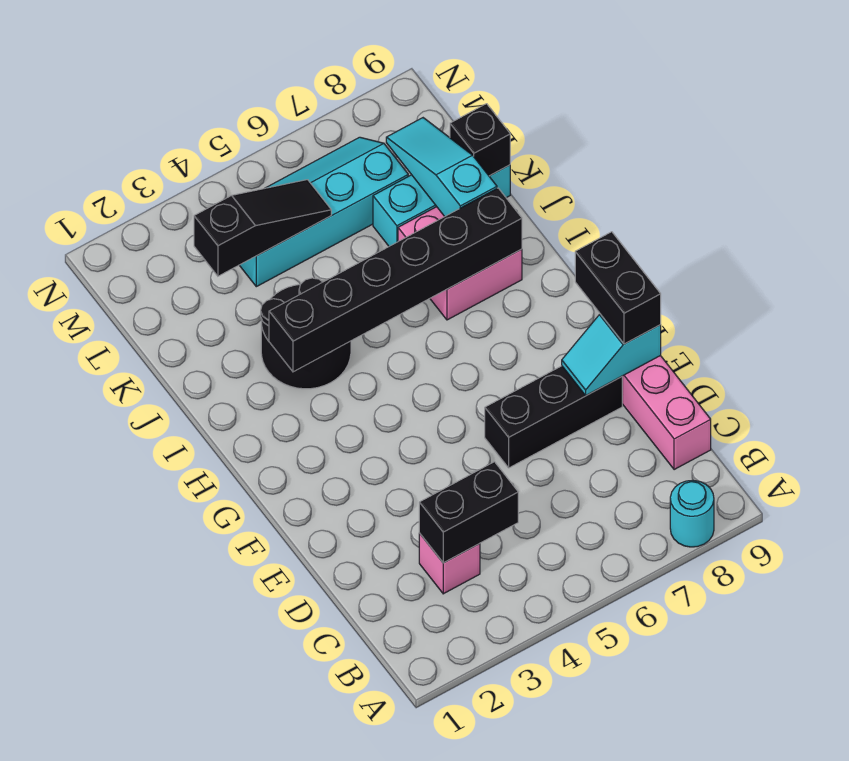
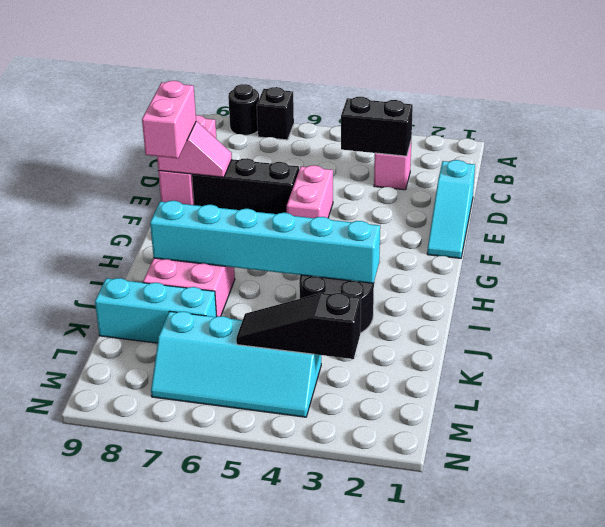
cyan 1x1 round brick [670,480,714,547] -> black 1x1 round brick [228,84,259,135]
none -> pink 1x2 brick [287,165,333,218]
cyan 1x2 slope [562,314,661,395] -> pink 1x2 slope [157,121,232,177]
black 1x2 brick [575,232,661,344] -> pink 1x2 brick [142,81,196,158]
black 1x6 brick [269,188,522,372] -> cyan 1x6 brick [150,201,380,283]
cyan 1x3 slope [386,118,497,217] -> cyan 1x3 slope moved to [427,160,475,258]
black 1x1 brick [450,104,510,176] -> black 1x1 brick moved to [257,87,294,140]

